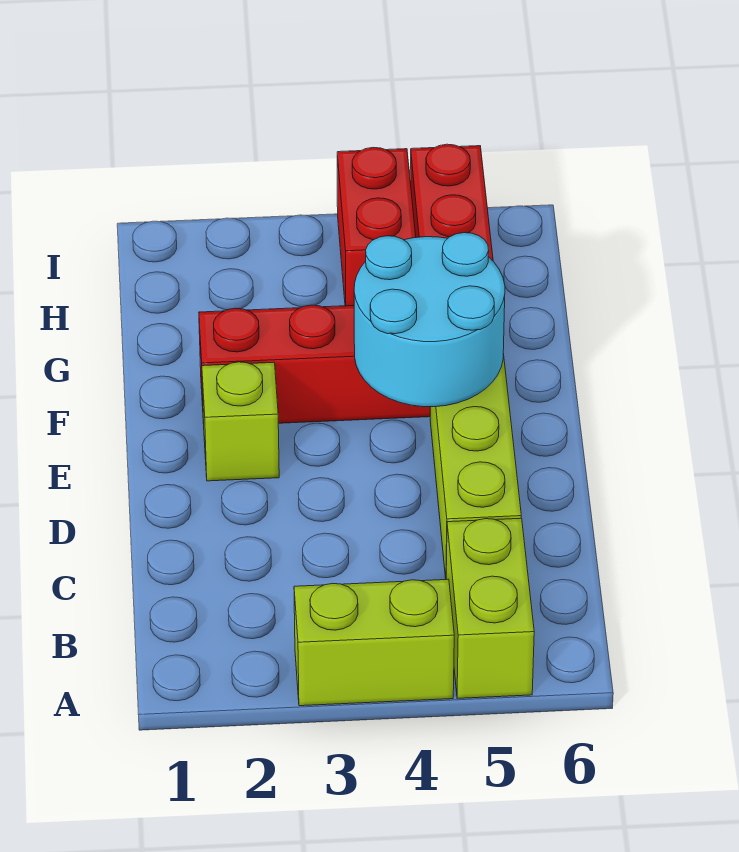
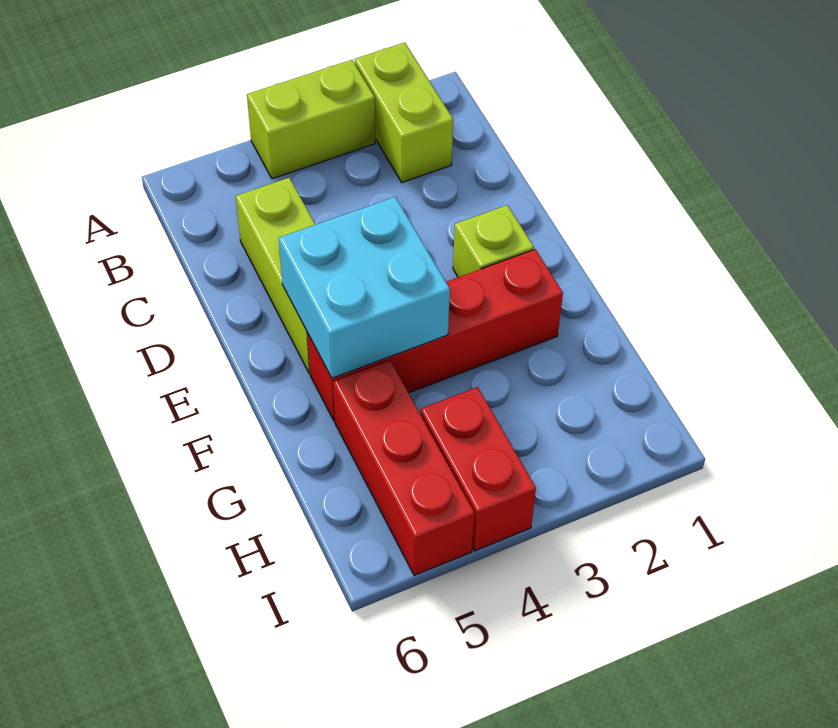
lime 1x2 brick [446,518,534,698] -> lime 1x2 brick moved to [355,42,453,182]
cyan 2x2 round brick [354,233,505,407] -> cyan 2x2 brick [279,197,450,378]

